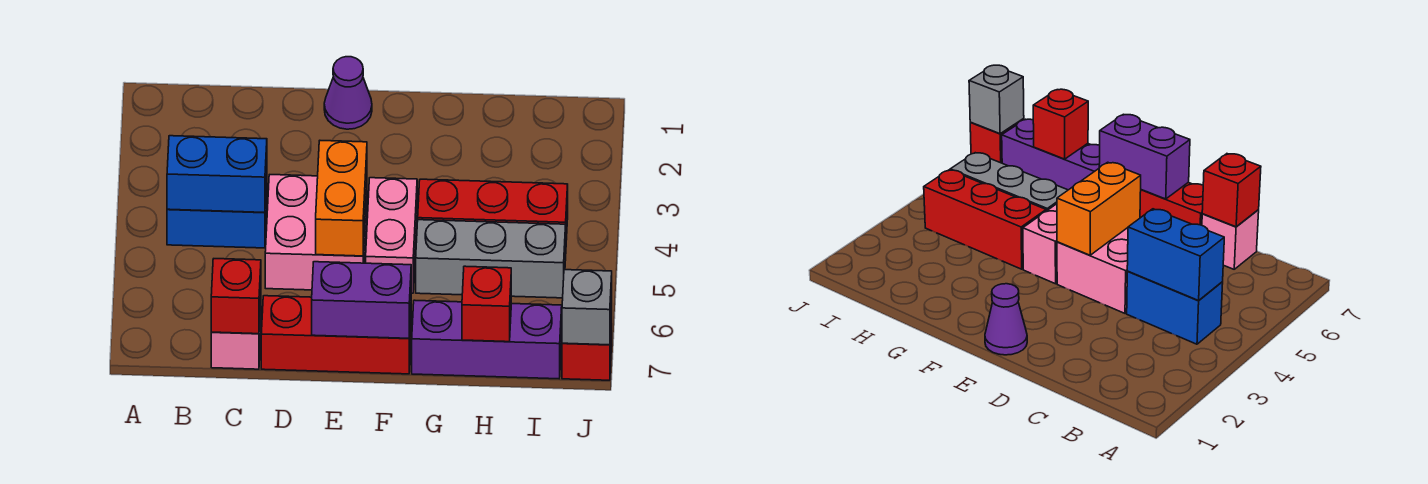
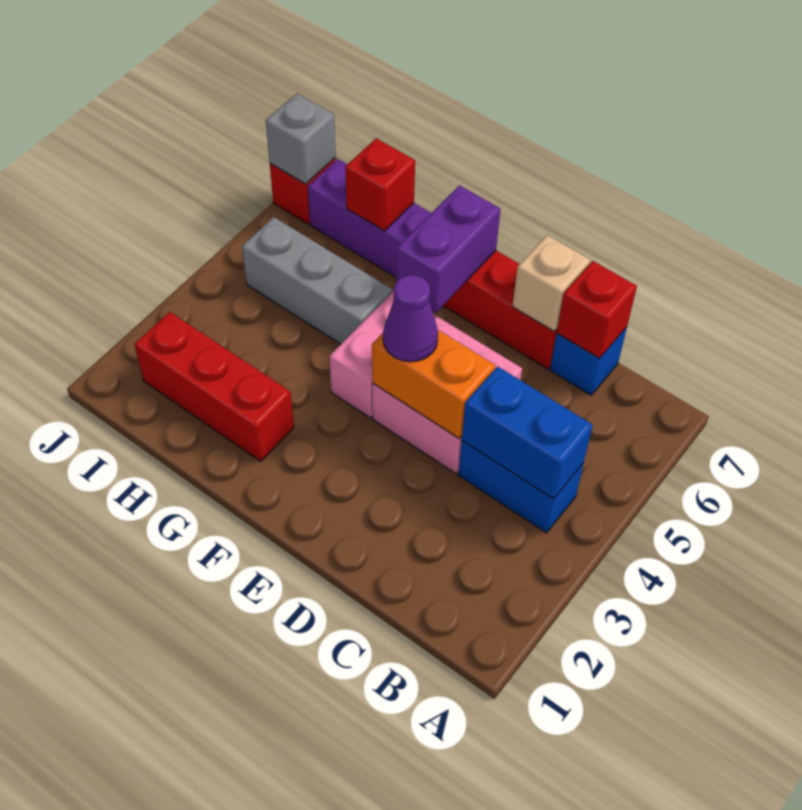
pink 1x1 brick [211,304,261,369] -> blue 1x1 brick [550,327,627,395]
none -> tan 1x1 brick [512,235,590,332]
purple 1x1 cone [324,57,372,129] -> purple 1x1 cone moved to [383,275,438,362]
orange 1x2 brick [316,141,367,256] -> orange 1x2 brick turned to [372,329,495,439]
purple 1x2 brick [312,262,411,338] -> purple 1x2 brick turned to [396,186,501,312]
red 1x3 brick [418,179,568,240] -> red 1x3 brick moved to [134,312,294,461]

